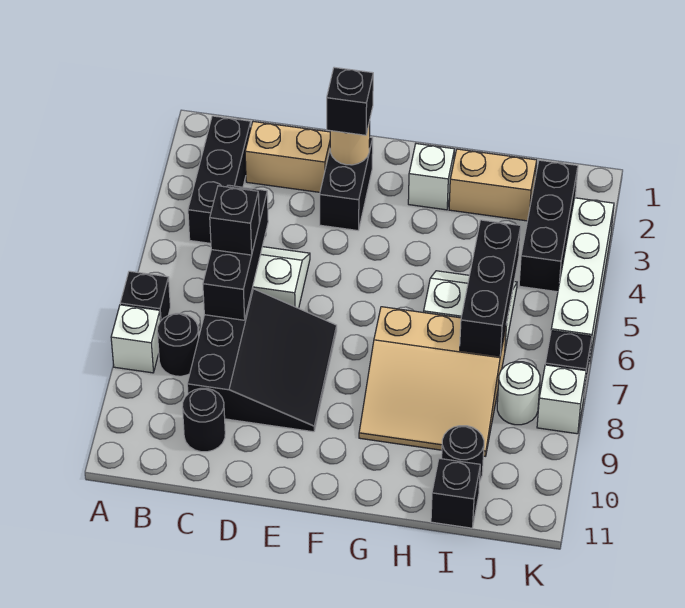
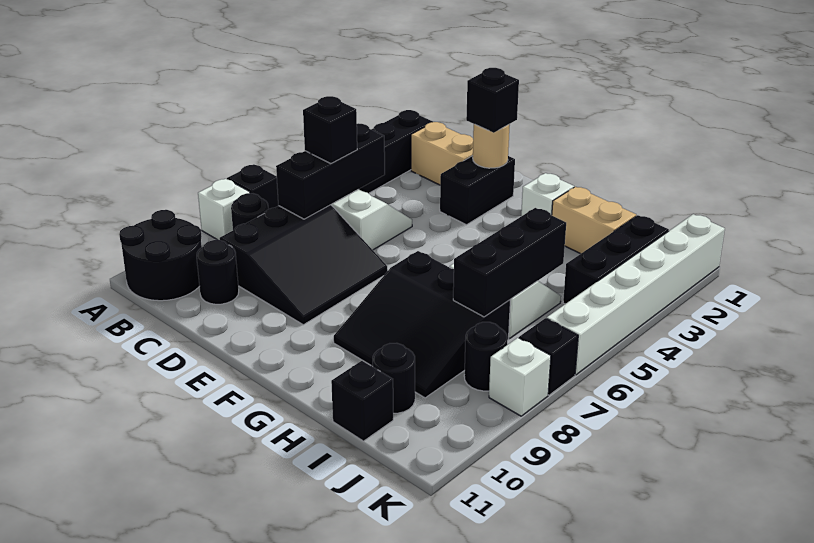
none -> black 2x2 round brick [119,210,202,301]
tan 3x3 slope [359,307,506,456] -> black 3x3 slope [334,251,510,398]
white 1x1 round brick [497,362,540,425] -> black 1x1 round brick [464,322,508,391]
white 1x4 brick [551,198,614,363] -> white 1x6 brick [547,214,725,375]

